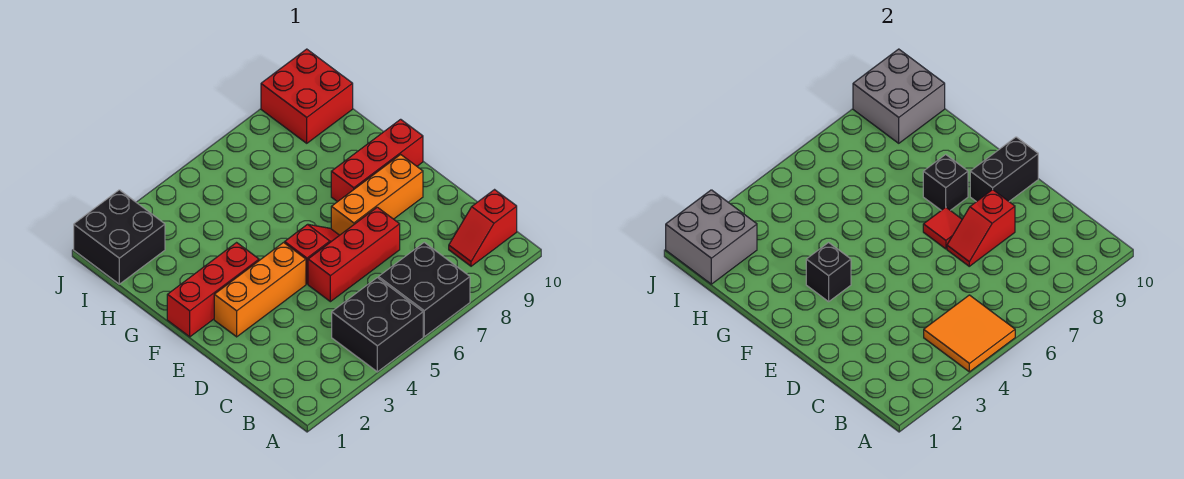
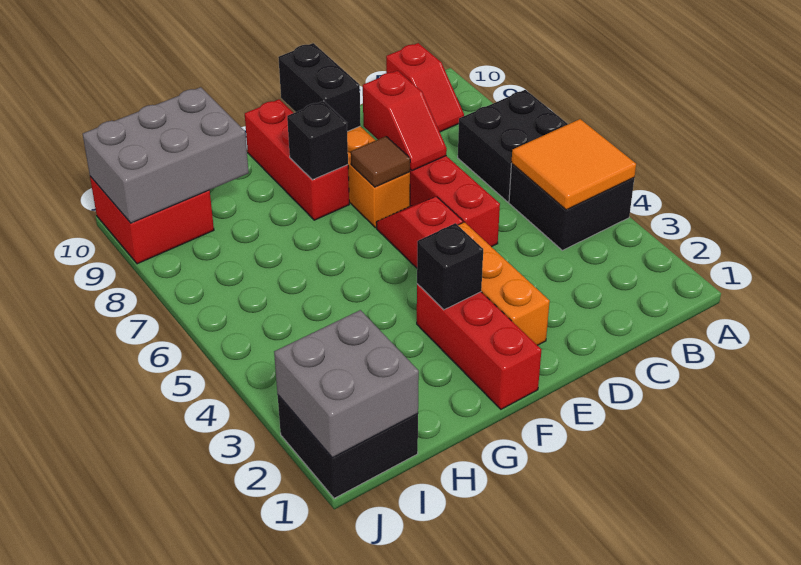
red 1x1 tile [923,207,962,249] -> brown 1x1 tile [351,136,410,187]
grey 2x2 brick [853,49,945,143] -> grey 2x3 brick [83,87,249,223]

